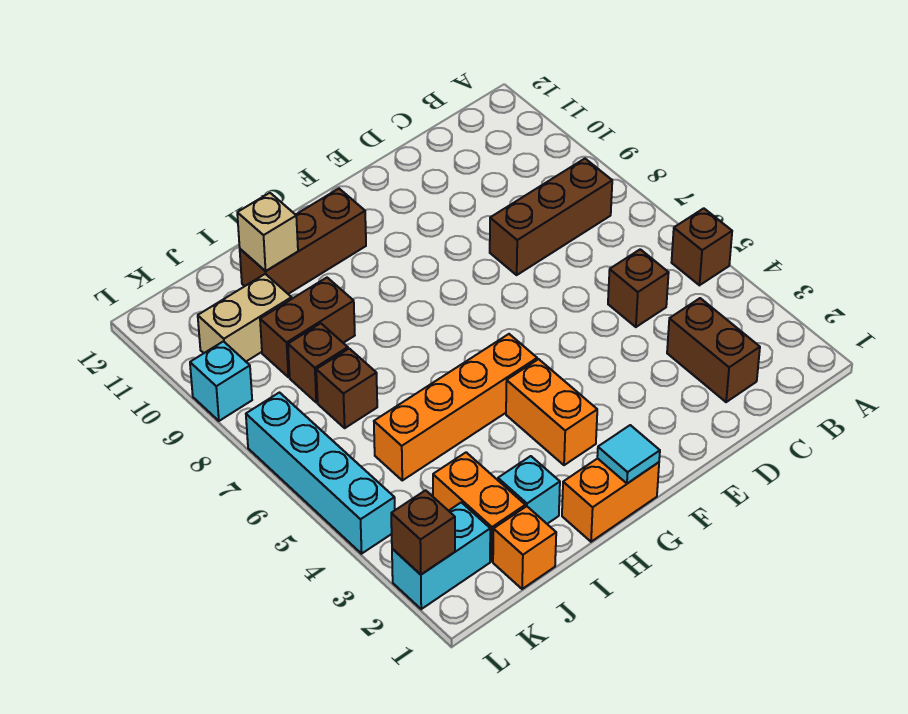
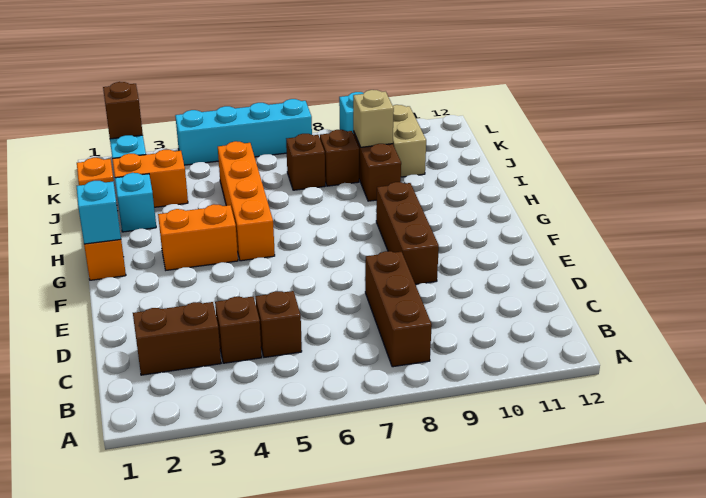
brown 1x1 brick [672,208,732,285] -> brown 1x1 brick moved to [215,297,262,363]
cyan 1x1 tile [597,425,660,483] -> cyan 1x1 brick [77,181,121,244]
brown 1x3 brick [240,189,366,294] -> brown 1x3 brick moved to [376,182,439,284]
tan 1x1 brick [237,193,298,271] -> tan 1x1 brick moved to [353,90,394,147]

